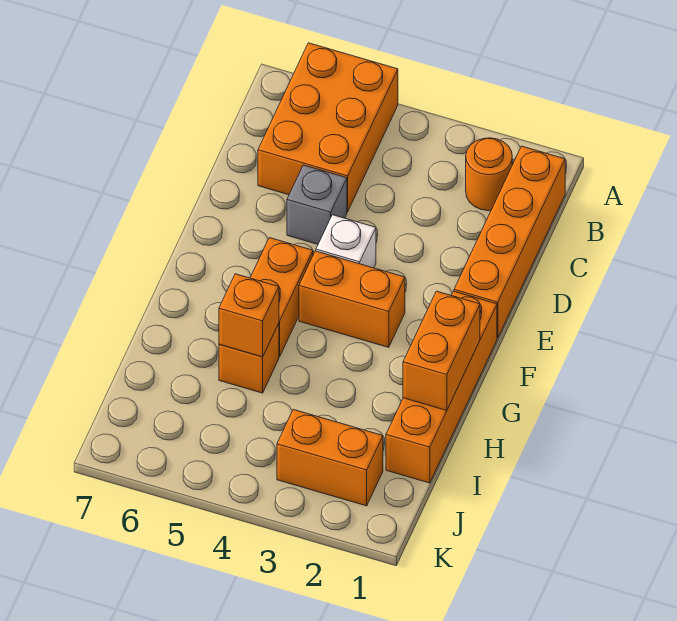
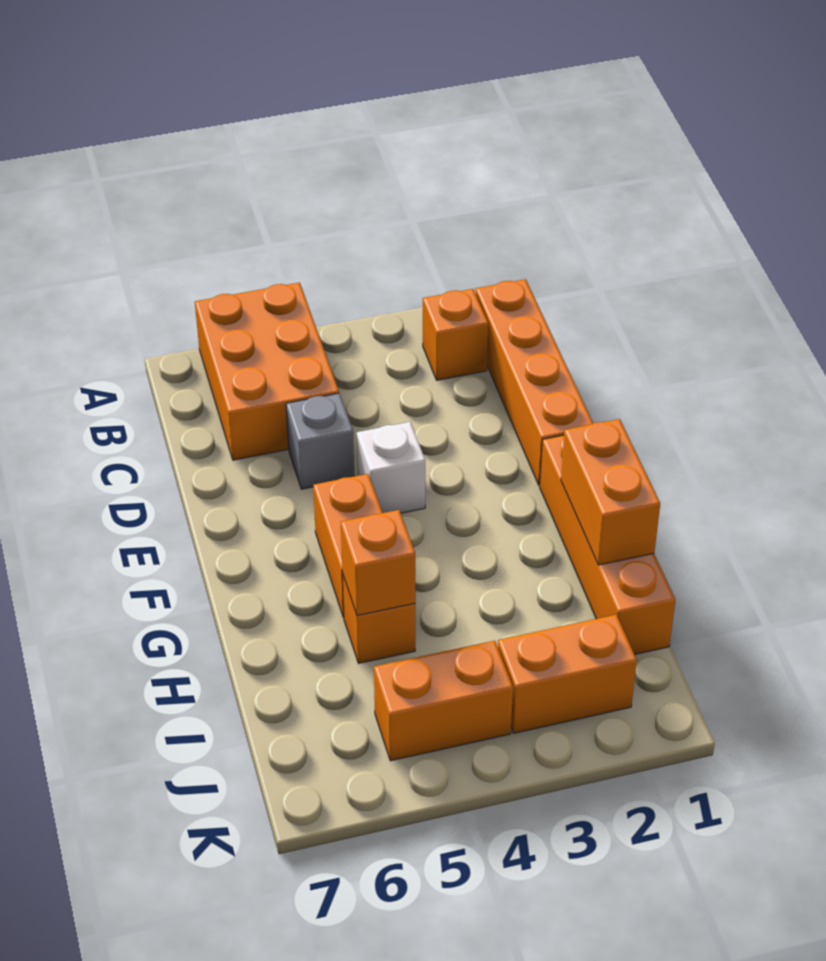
orange 1x1 round brick [466,138,512,211] -> orange 1x1 brick [423,289,488,380]
orange 1x2 brick [299,251,405,347] -> orange 1x2 brick moved to [374,641,513,761]

